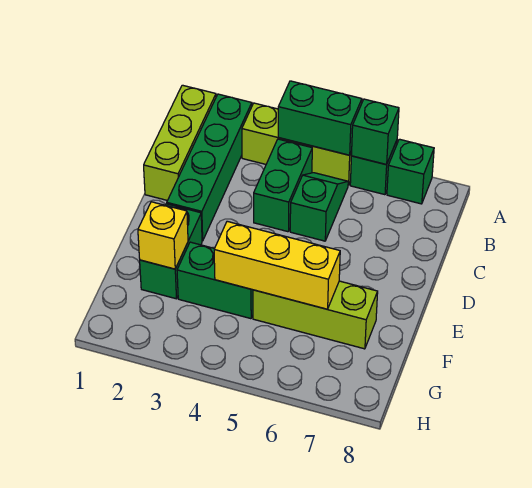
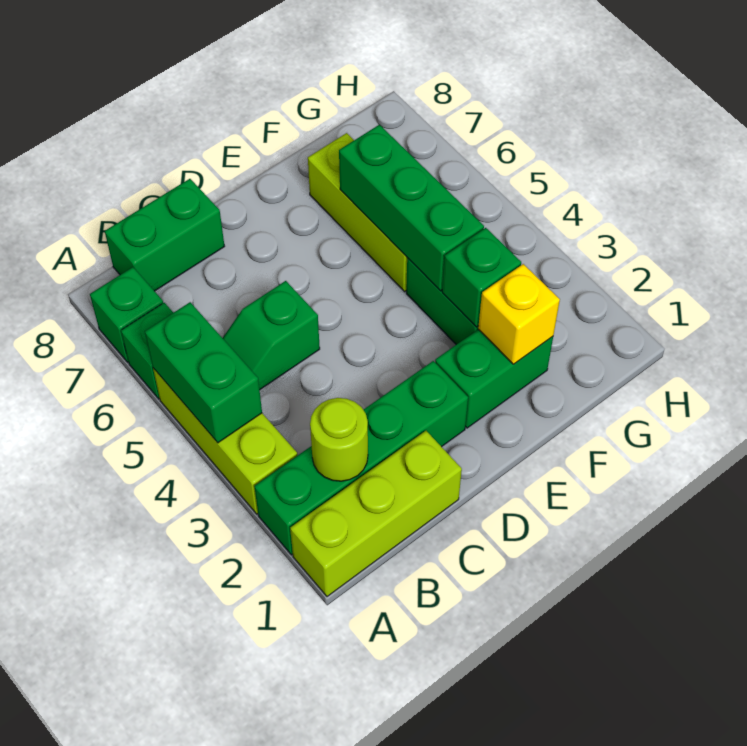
green 1x1 brick [351,99,399,165] -> green 1x1 brick moved to [442,228,521,327]
none -> lime 1x1 round brick [310,398,368,481]
green 1x2 brick [254,139,312,232] -> green 1x2 brick moved to [105,179,225,291]
yellow 1x3 brick [214,221,340,309] -> green 1x3 brick [339,125,484,291]

